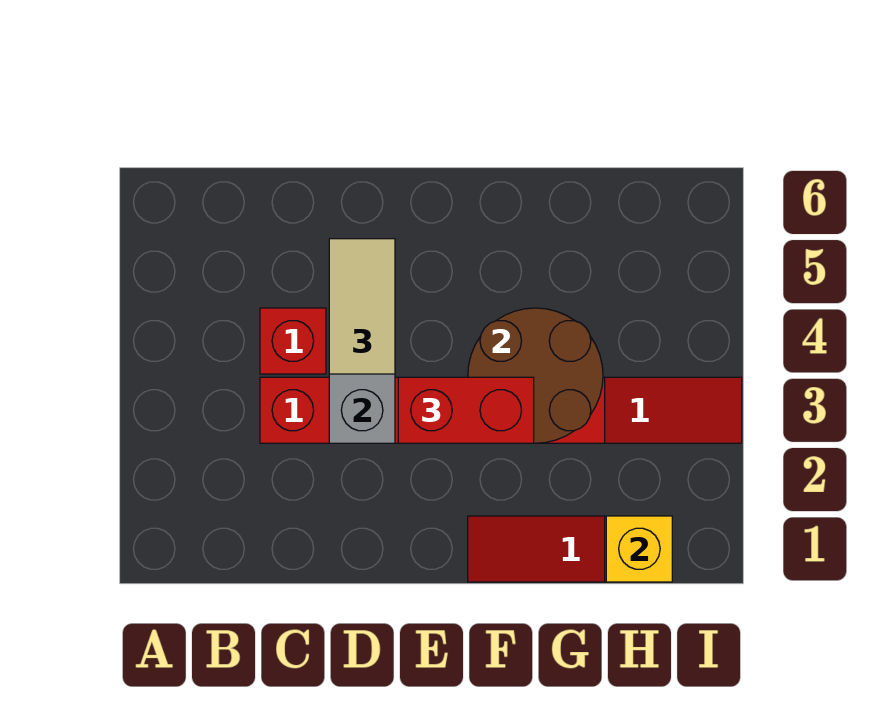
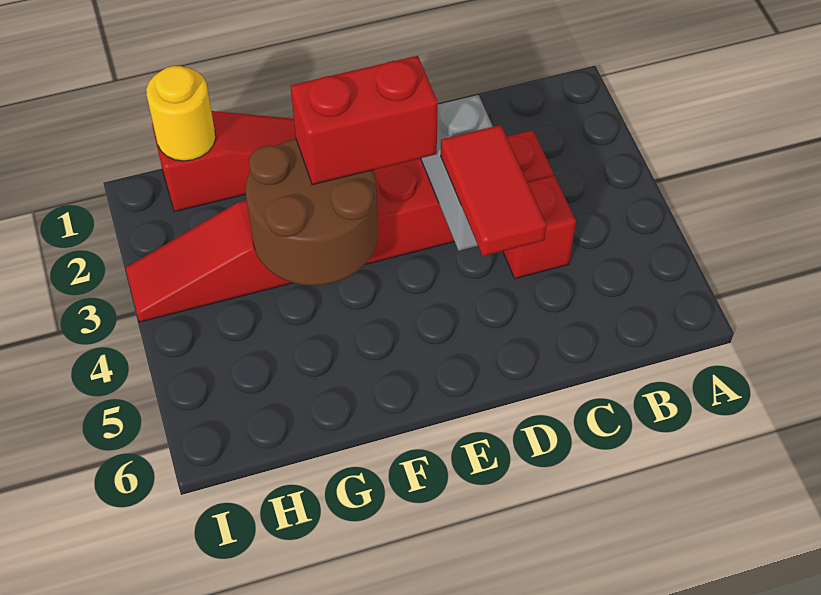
tan 1x2 tile [329,239,395,374] -> red 1x2 tile [441,125,546,256]
yellow 1x1 brick [606,516,672,582] -> yellow 1x1 round brick [146,66,216,161]

